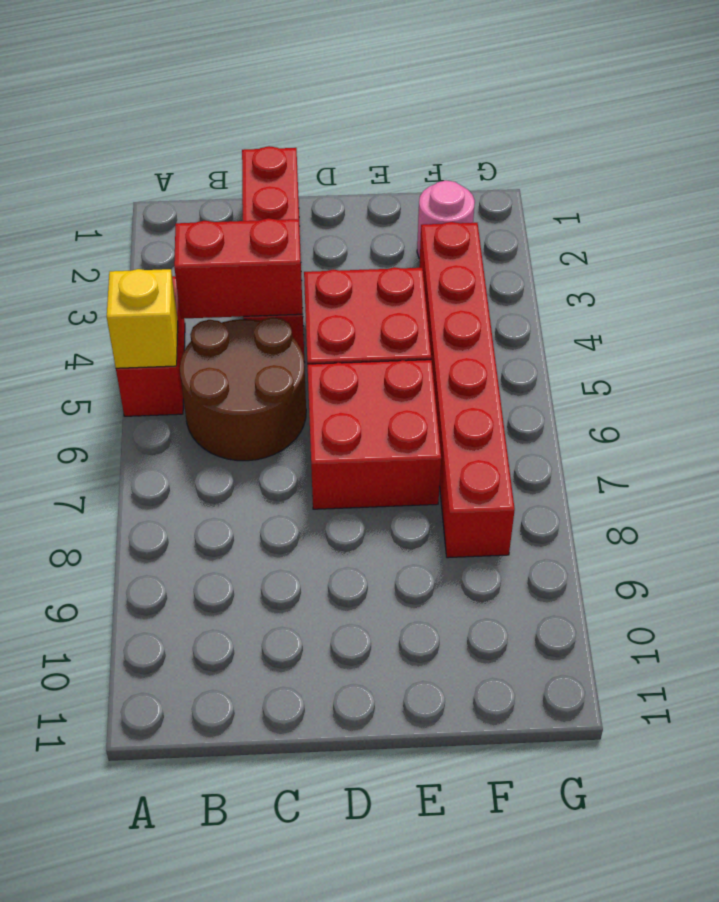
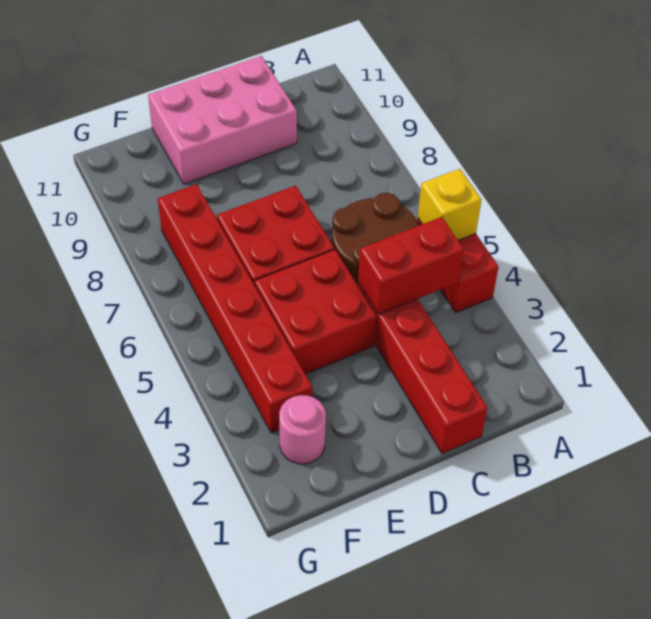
none -> pink 2x3 brick [148,56,297,184]

